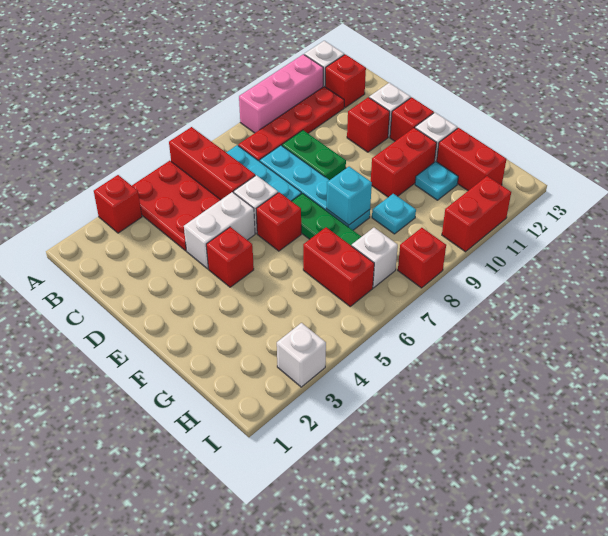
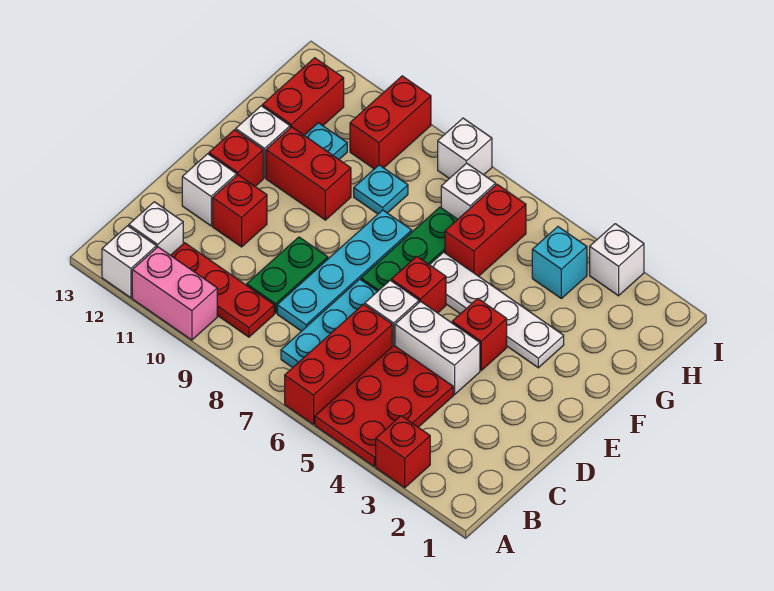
pink 1x3 brick [239,54,323,133] -> pink 1x2 brick [132,247,217,340]
red 1x4 plate [238,86,344,161] -> red 1x3 plate [171,243,274,337]
red 1x1 brick [325,54,366,108] -> white 1x1 brick [129,202,183,255]
none -> white 1x4 plate [430,252,564,368]
cyan 1x1 brick [326,167,372,225] -> cyan 1x1 brick moved to [532,227,587,298]
red 1x1 brick [398,228,446,288] -> white 1x1 brick [438,118,492,179]
red 1x2 brick [442,176,511,252] -> red 1x2 brick turned to [350,76,431,169]

